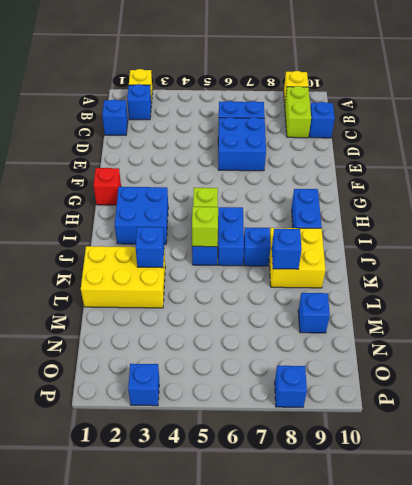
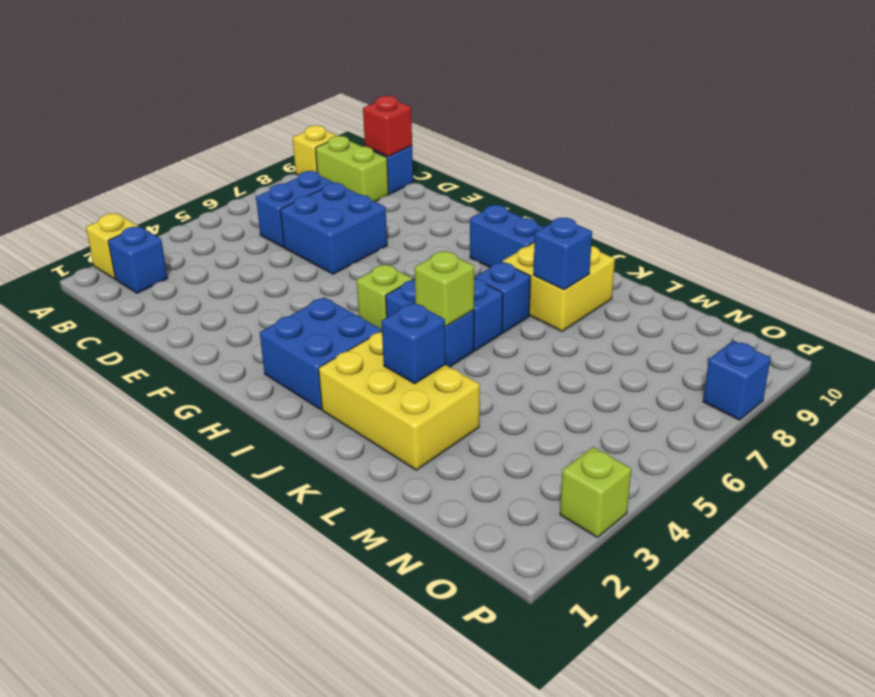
blue 1x1 brick [102,100,128,135] -> none
red 1x1 brick [94,168,121,205] -> red 1x1 brick moved to [363,96,412,156]
yellow 2x3 brick [81,246,165,308] -> yellow 2x3 brick turned to [319,331,480,470]
blue 1x1 brick [298,293,330,333] -> none
blue 1x1 brick [128,364,159,406] -> lime 1x1 brick [560,447,631,537]

